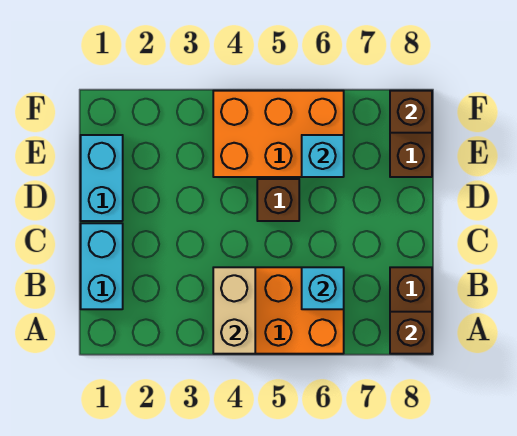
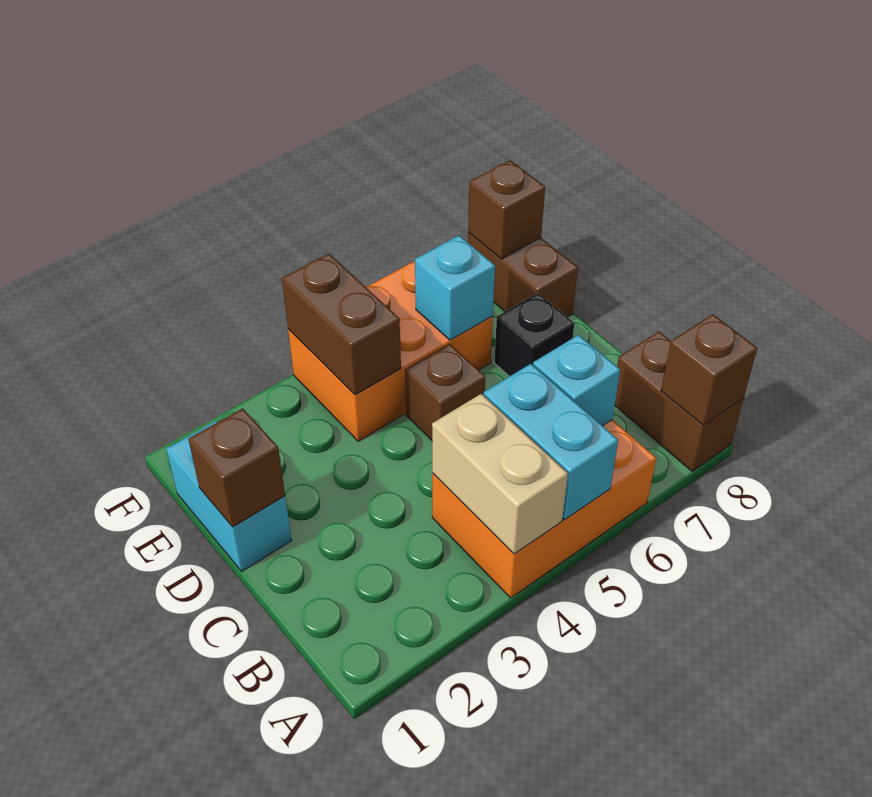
cyan 1x2 brick [81,223,123,309] -> cyan 1x2 brick moved to [484,364,618,520]
none -> brown 1x1 brick [188,408,285,527]
none -> black 1x1 brick [494,293,574,376]
none -> brown 1x2 brick [282,254,401,395]

